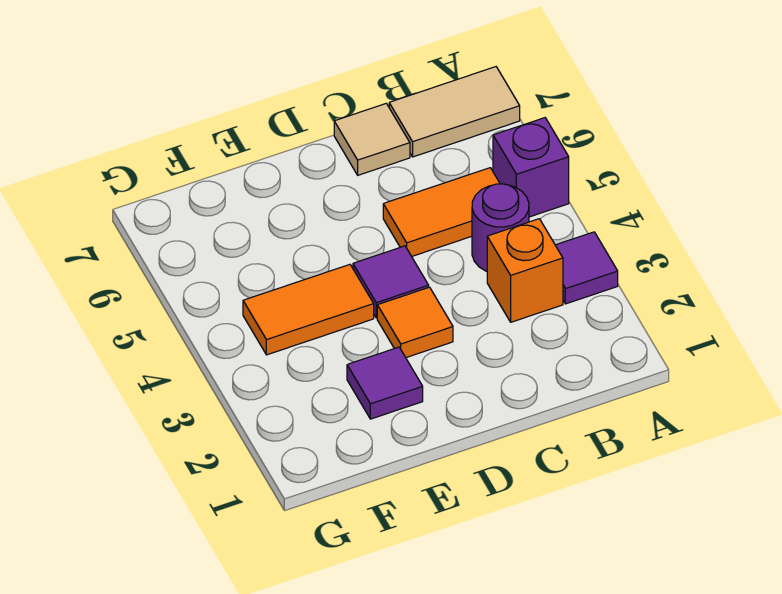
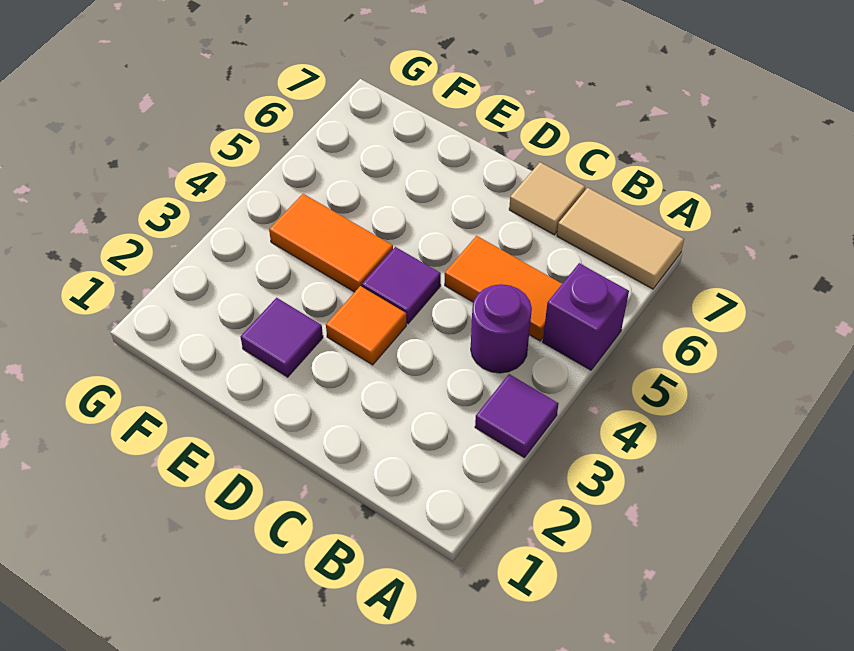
orange 1x1 brick [487,219,563,322] -> none

